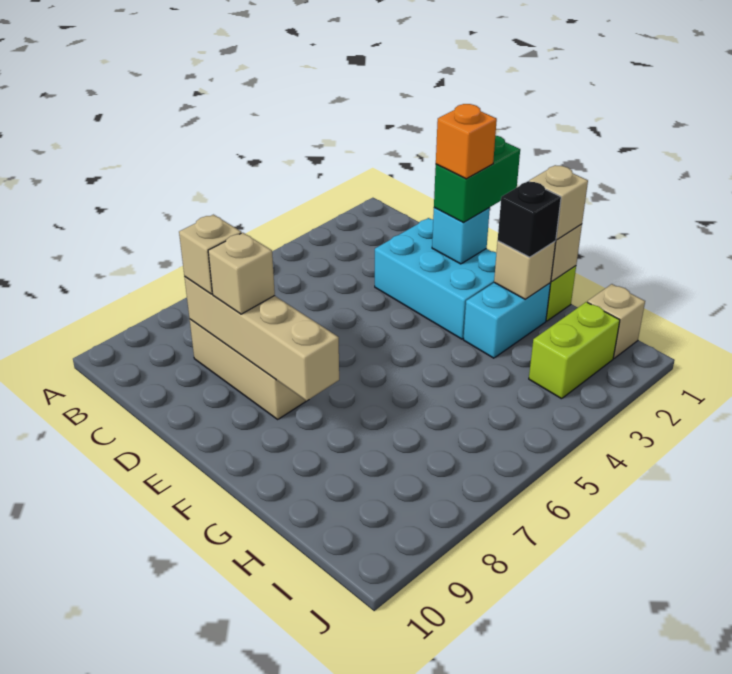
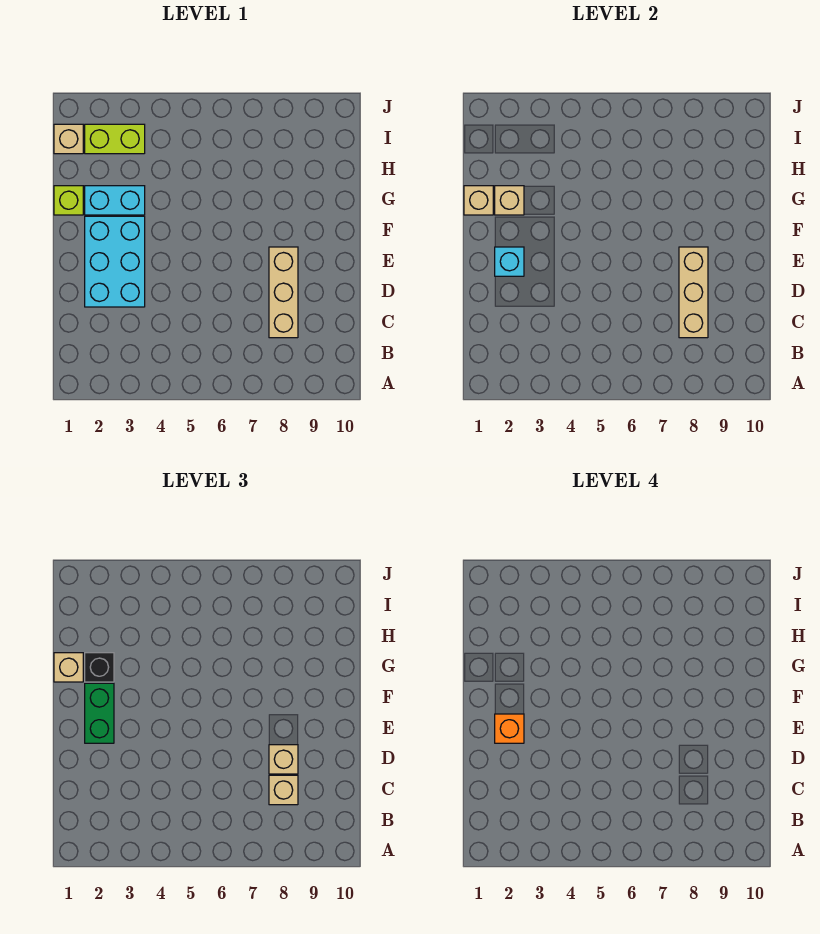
tan 1x4 brick [185,277,339,401] -> tan 1x3 brick [679,247,708,338]
green 1x2 brick [434,135,520,223] -> green 1x2 brick turned to [85,683,114,743]

